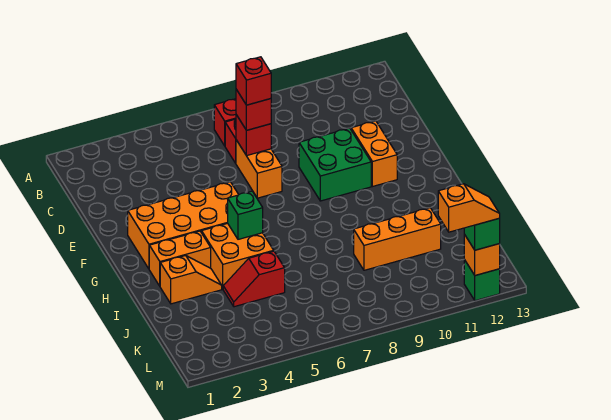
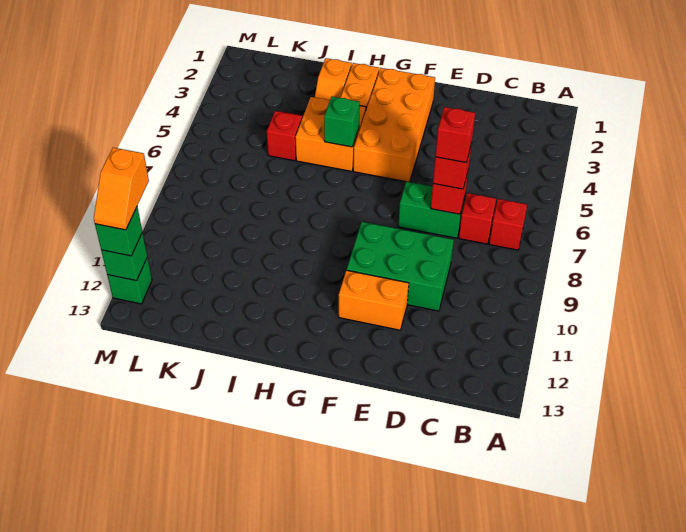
orange 1x2 brick [236,140,282,198] -> green 1x2 brick [398,182,465,238]
green 2x2 brick [299,128,371,201] -> green 2x3 brick [347,222,454,311]
orange 1x3 brick [354,208,441,270] -> none
orange 1x1 brick [464,234,500,275] -> green 1x1 brick [101,232,147,281]

